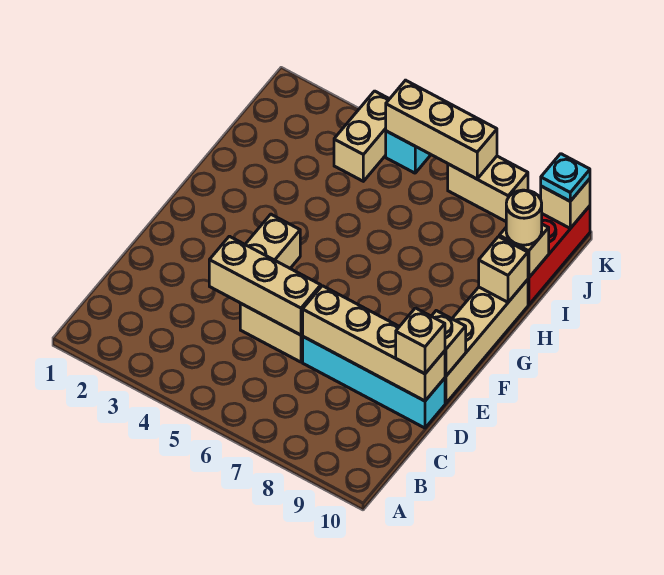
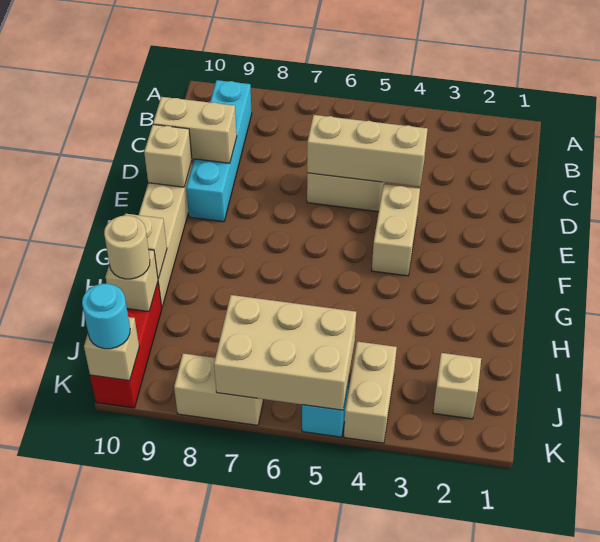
cyan 1x4 brick [303,337,445,428] -> cyan 1x4 brick turned to [186,80,252,222]
tan 1x4 brick [302,286,445,401] -> tan 1x2 brick [153,97,237,163]
tan 1x1 brick [396,308,445,374] -> tan 1x1 brick moved to [433,353,481,419]
tan 1x3 brick [386,80,497,179] -> tan 2x3 brick [214,295,356,410]
cyan 1x1 plate [541,154,590,201] -> cyan 1x1 round brick [82,284,130,349]

